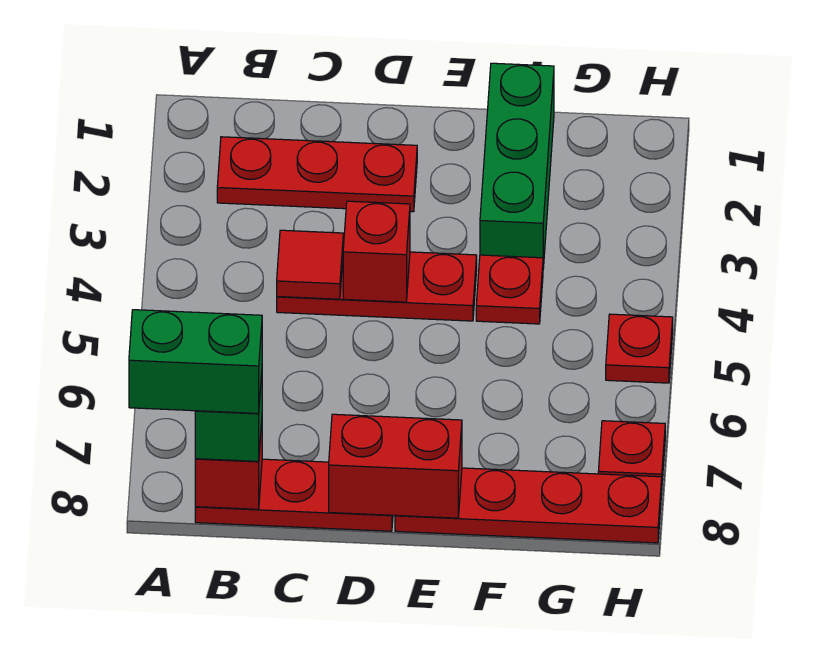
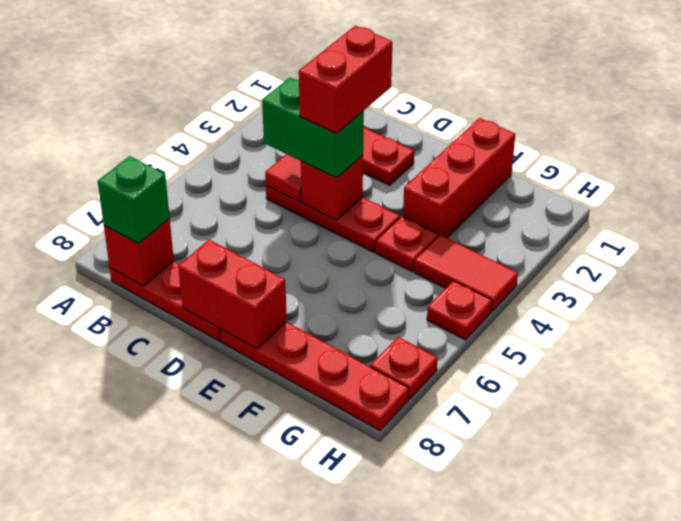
green 1x2 brick [129,310,262,413] -> green 1x2 brick moved to [262,78,364,178]
none -> red 1x2 brick [299,26,392,134]
green 1x3 brick [480,63,554,268] -> red 1x3 brick [403,118,515,238]
none -> red 1x2 tile [414,235,518,311]

